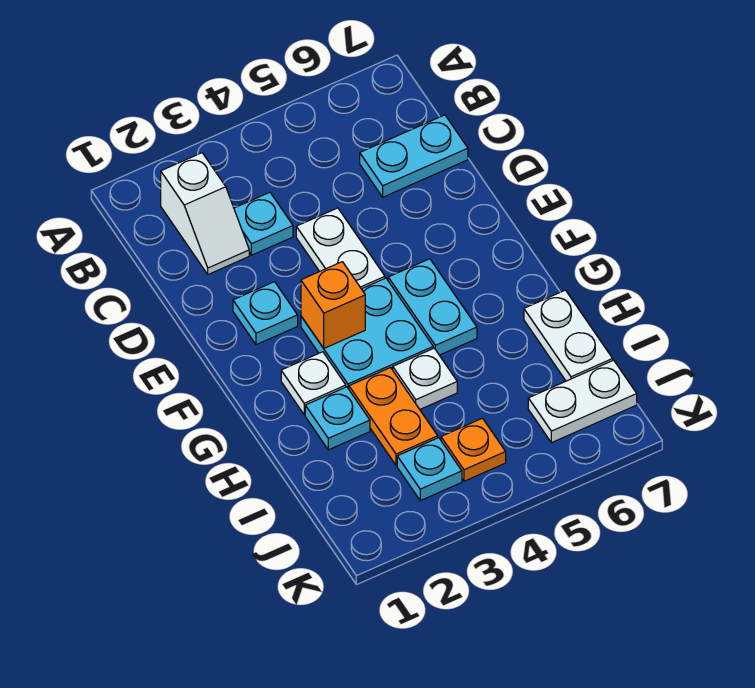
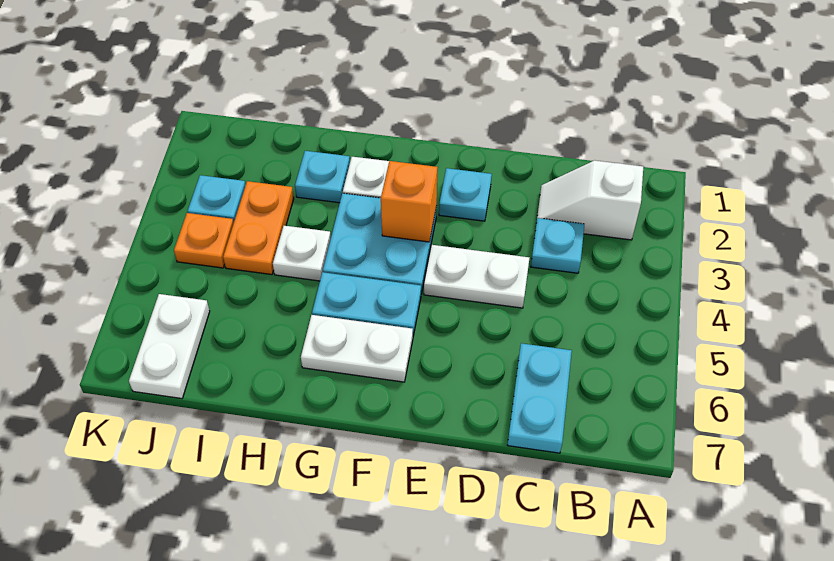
orange 1x2 plate [349,368,438,466] -> orange 1x2 plate turned to [223,181,294,275]
white 1x2 plate [524,290,613,381] -> white 1x2 plate moved to [301,315,413,382]

